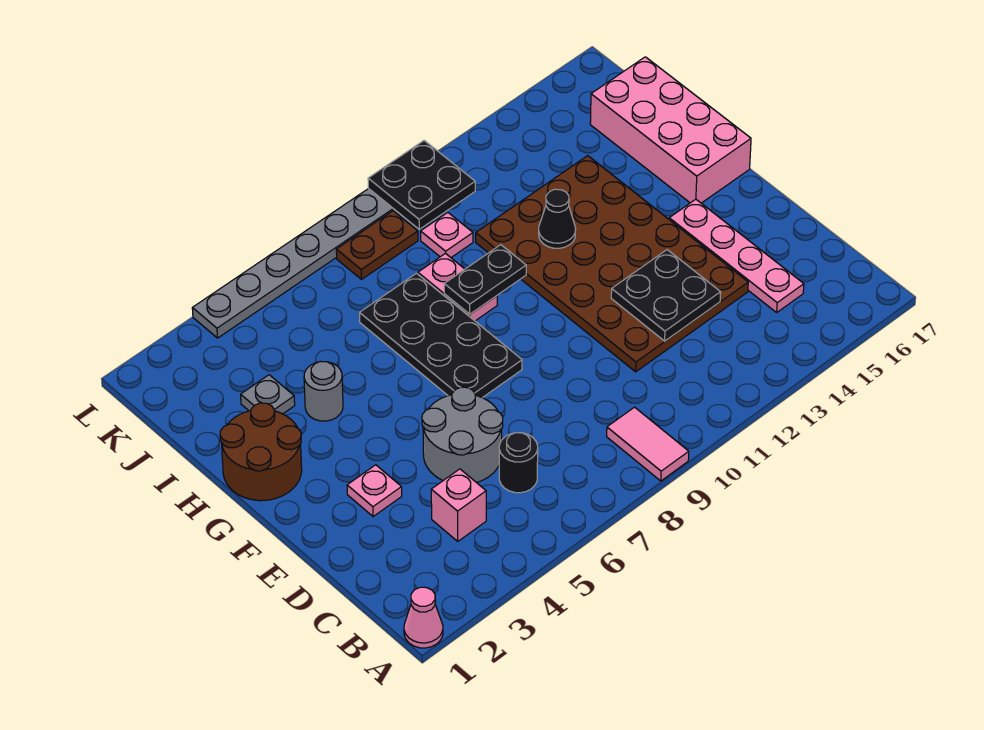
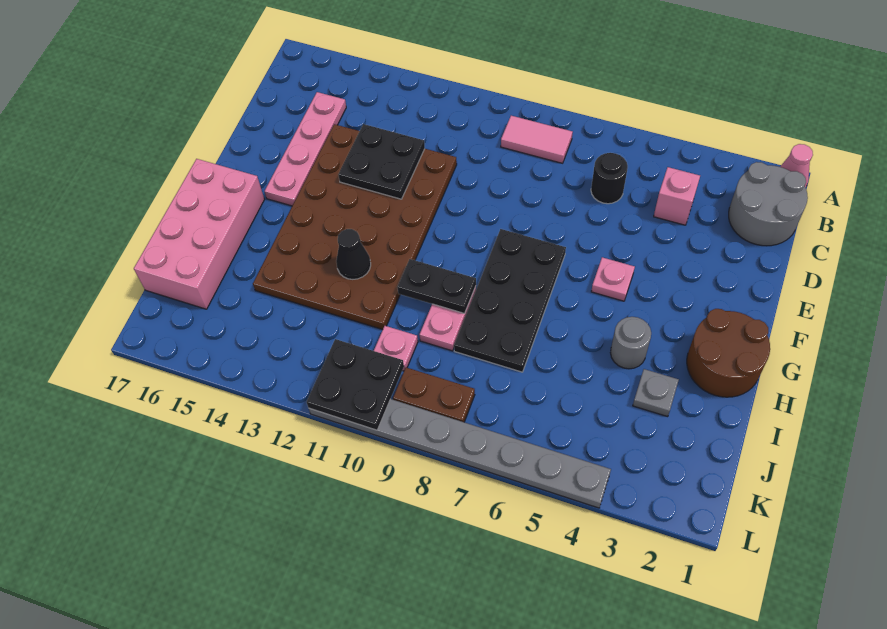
pink 1x2 tile [607,407,689,481] -> pink 1x2 tile turned to [501,116,573,163]
grey 2x2 round brick [422,387,503,483] -> grey 2x2 round brick moved to [729,162,808,246]
pink 1x1 plate [347,465,402,517] -> pink 1x1 plate moved to [591,257,635,301]

